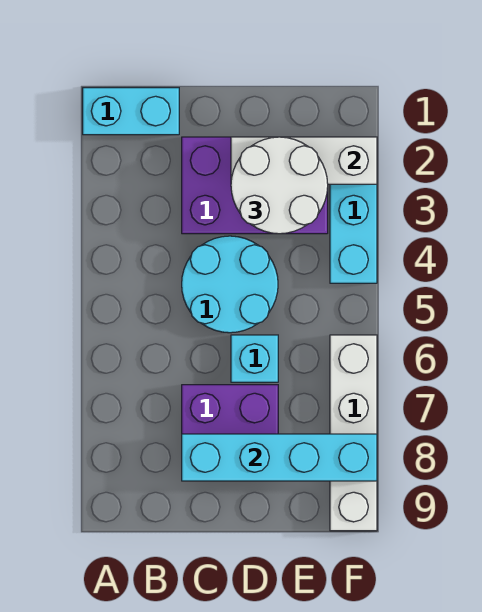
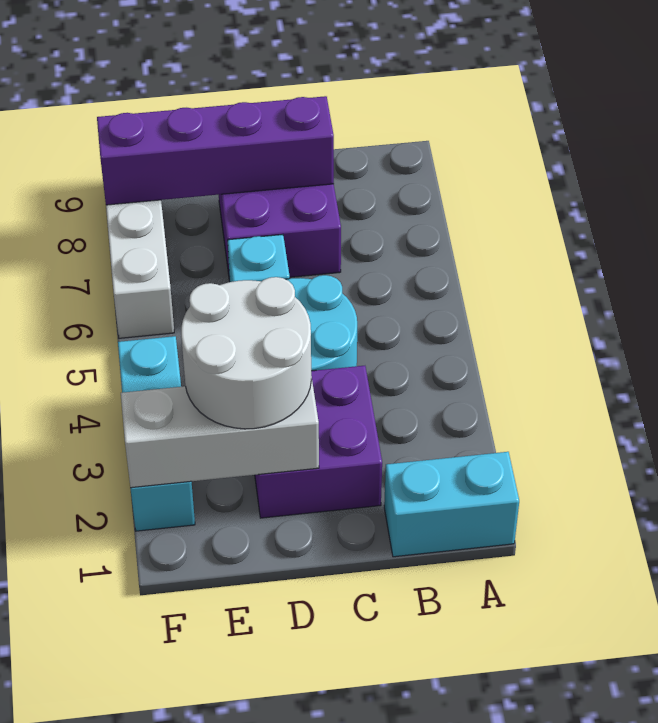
purple 2x3 brick [182,137,328,234] -> purple 2x2 brick [255,366,382,518]
cyan 1x4 brick [182,434,377,481] -> purple 1x4 brick [97,96,334,205]

